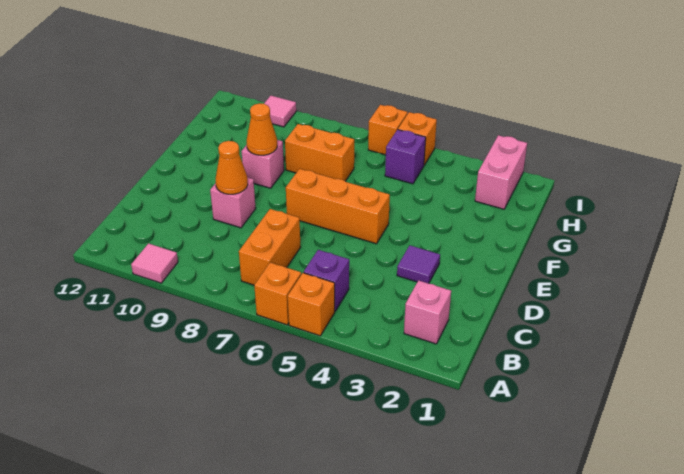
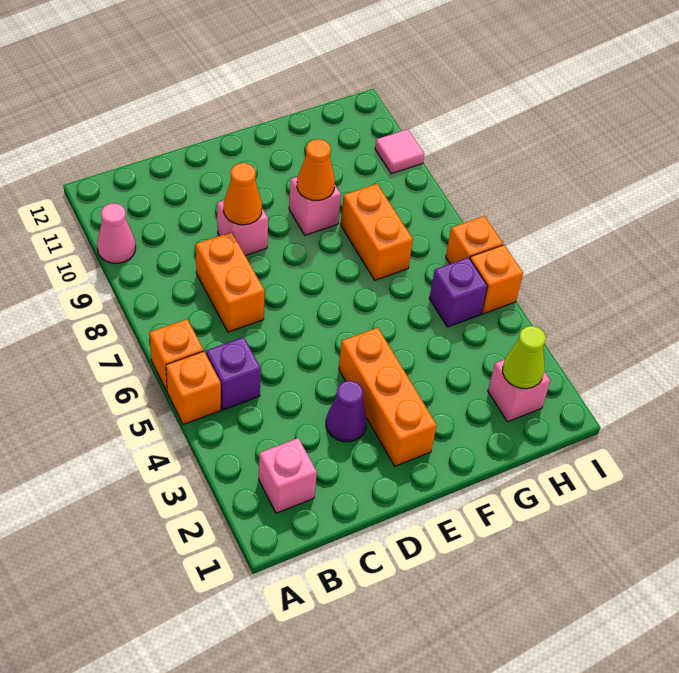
pink 1x1 tile [131,243,178,283] -> pink 1x1 cone [97,203,136,263]
orange 1x2 brick [239,209,300,285] -> orange 1x2 brick turned to [196,232,265,332]
purple 1x1 tile [397,245,440,284] -> purple 1x1 cone [326,381,367,442]
orange 1x3 brick [286,169,390,244] -> orange 1x3 brick moved to [339,328,437,466]
pink 1x2 brick [475,135,527,209] -> pink 1x1 brick [488,359,551,422]
none -> lime 1x1 cone [503,326,546,389]

